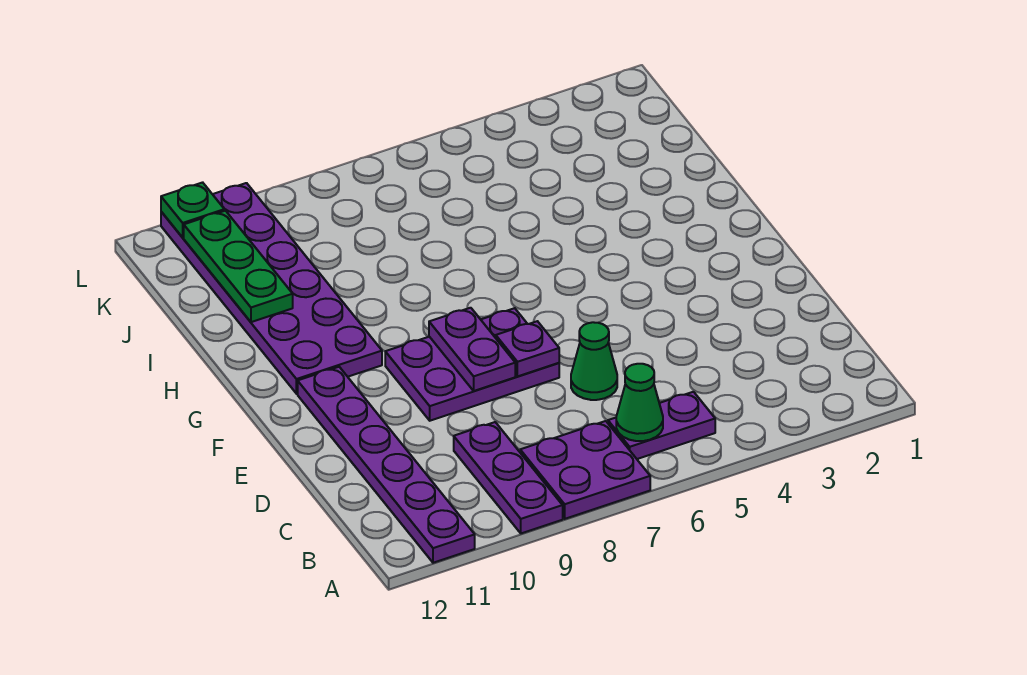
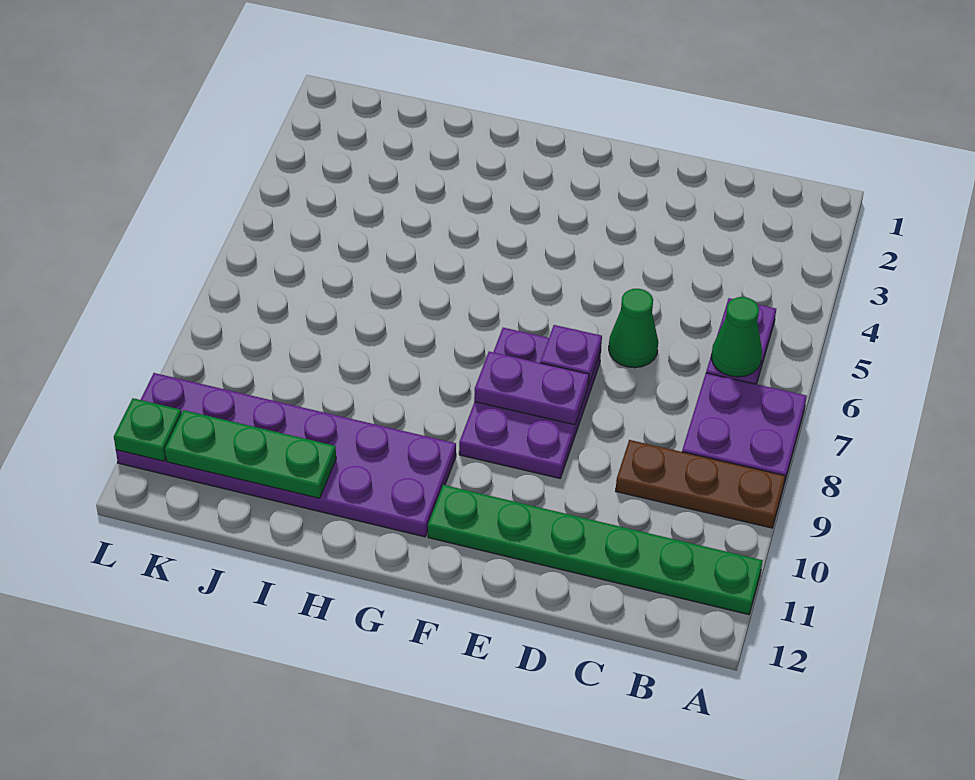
purple 1x3 plate [454,422,563,533] -> brown 1x3 plate [616,440,785,528]
purple 1x6 plate [298,367,475,563] -> green 1x6 plate [428,485,763,615]

